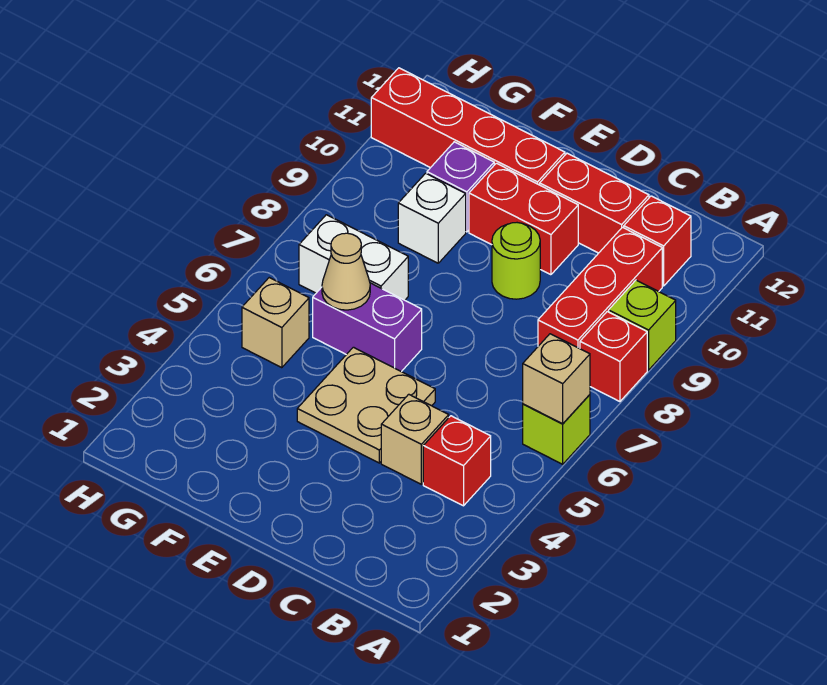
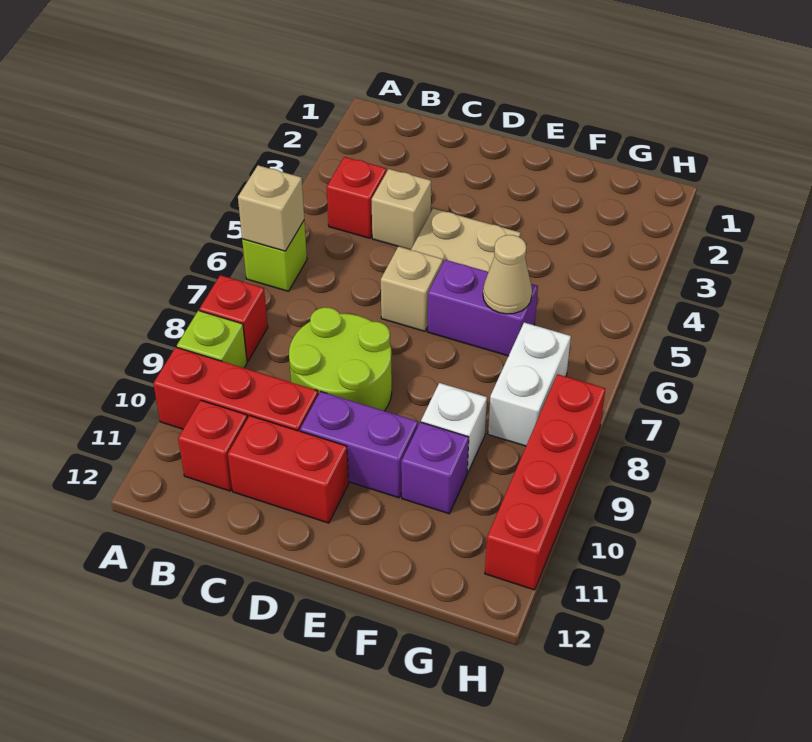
red 1x3 brick [538,227,662,349] -> red 1x3 brick turned to [153,347,318,431]
lime 1x1 round brick [492,223,540,299] -> lime 2x2 round brick [289,307,392,411]
red 1x2 brick [469,163,578,275] -> purple 1x2 brick [300,392,418,498]
red 1x4 brick [371,68,565,185] -> red 1x4 brick turned to [485,374,605,590]
white 1x2 brick [299,215,408,300] -> white 1x2 brick turned to [488,322,571,446]
tan 1x1 brick [242,278,309,368] -> tan 1x1 brick moved to [381,246,443,331]

